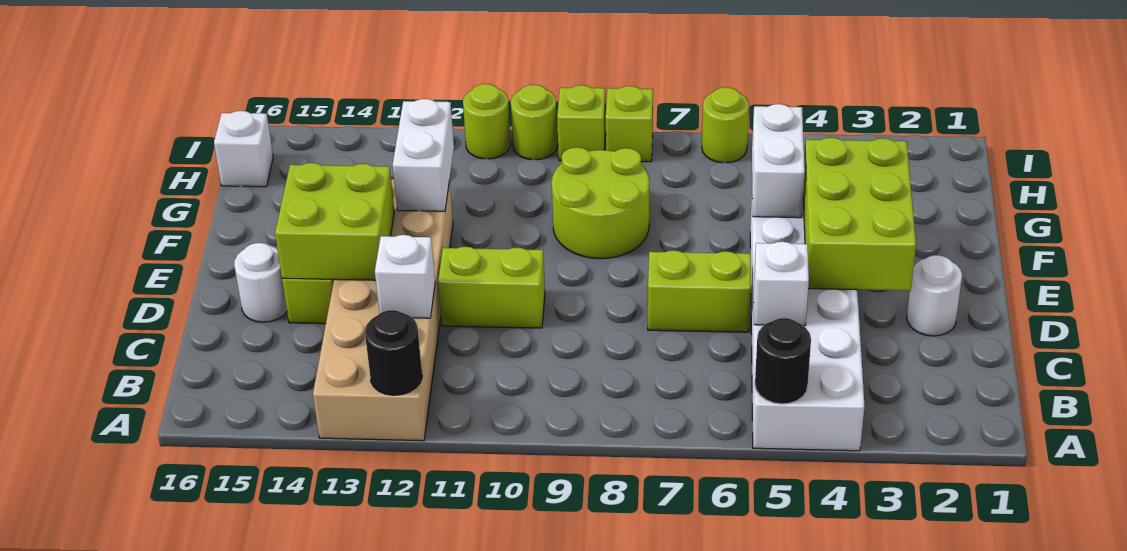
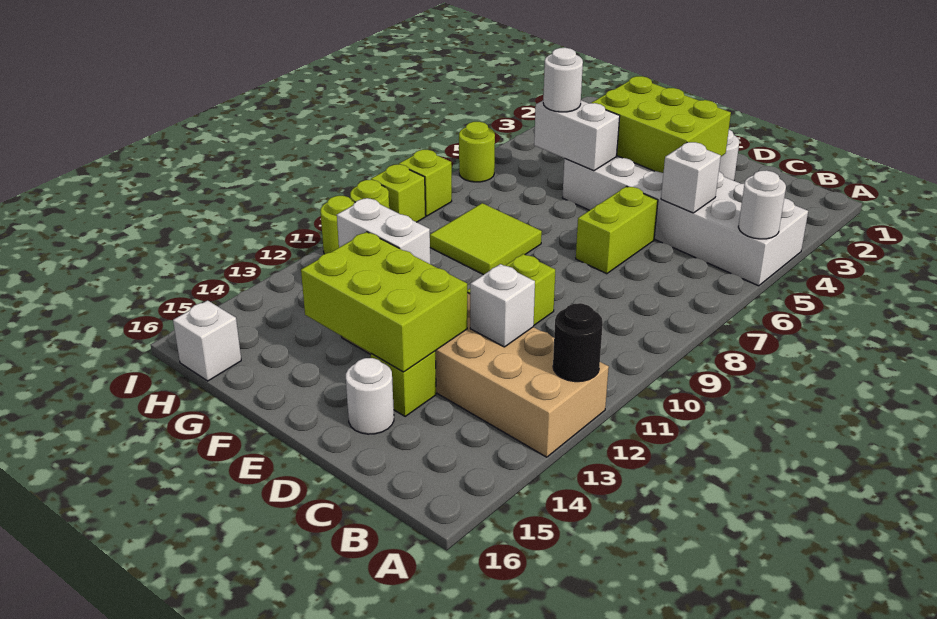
black 1x1 round brick [755,318,811,404] -> white 1x1 round brick [738,170,786,239]
lime 2x2 brick [275,163,394,280] -> lime 2x3 brick [301,232,467,372]
lime 2x2 round brick [552,147,649,259] -> lime 2x2 tile [430,203,542,275]
none -> white 1x1 round brick [543,48,583,112]

